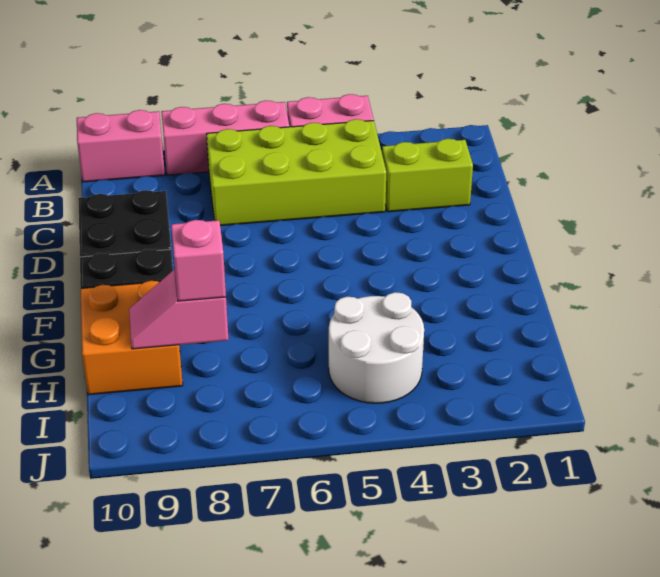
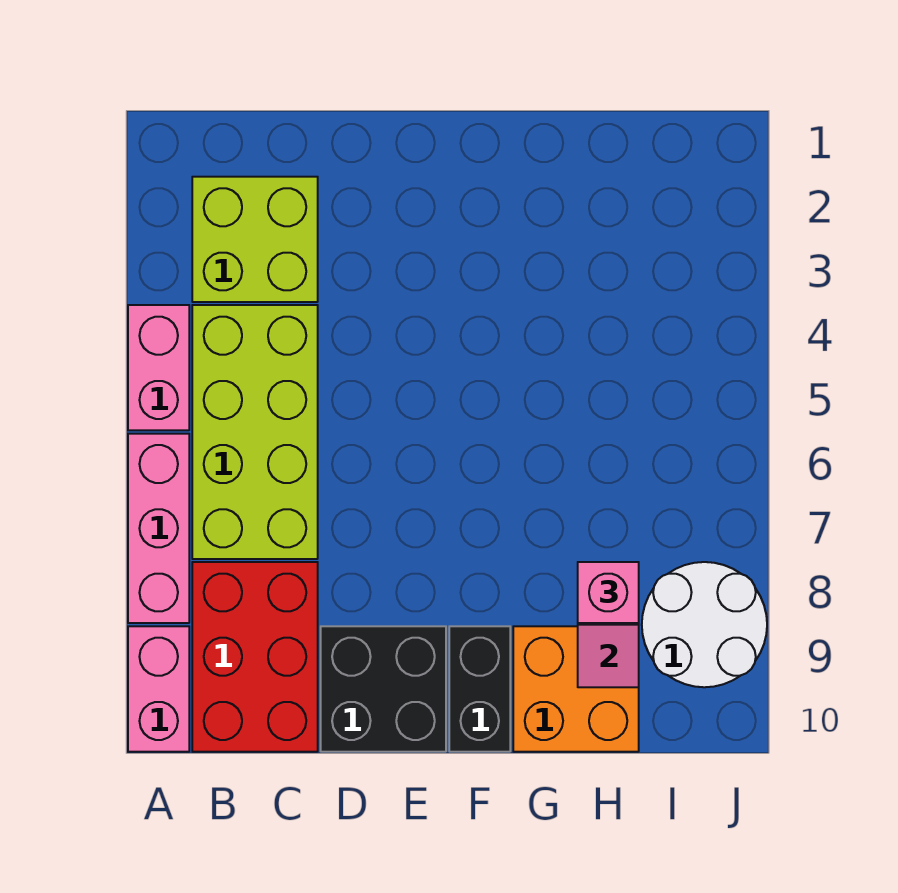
none -> red 2x3 brick [192,562,318,752]
lime 1x2 brick [382,139,473,212] -> lime 2x2 brick [192,177,318,302]
white 2x2 round brick [329,292,424,403] -> white 2x2 round brick moved to [642,562,767,687]

